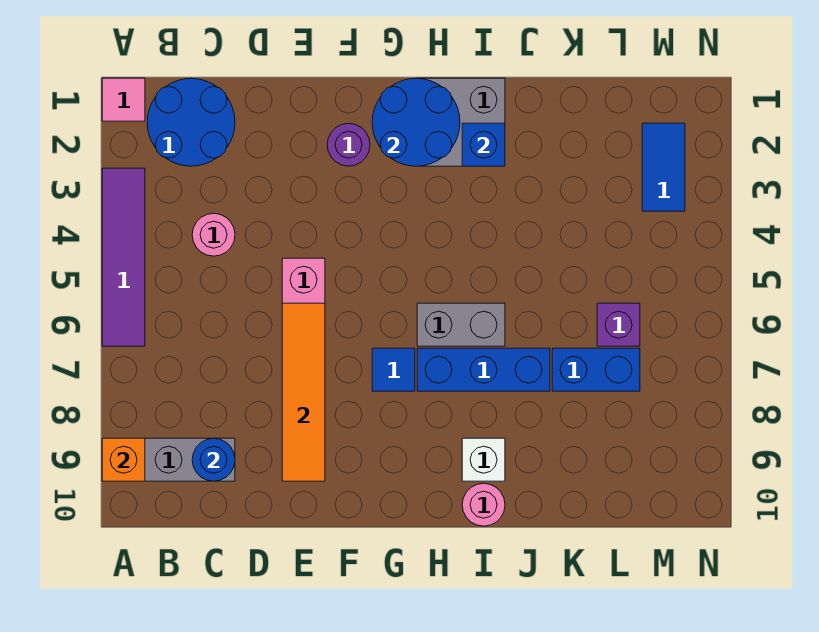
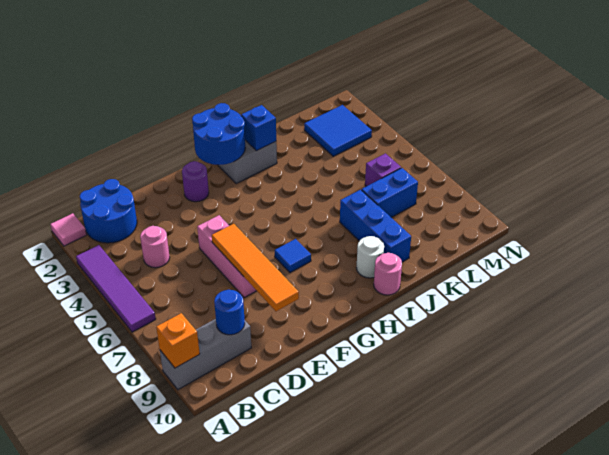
grey 1x2 brick [417,303,505,346] -> none
blue 1x3 brick [417,348,550,391] -> blue 1x3 brick turned to [340,190,411,262]
white 1x1 brick [462,438,505,481] -> white 1x1 round brick [357,236,384,278]
blue 1x2 tile [642,123,685,211] -> blue 2x2 tile [304,105,372,156]

